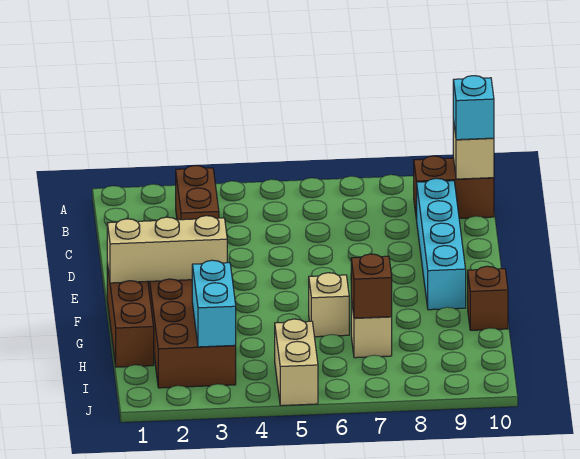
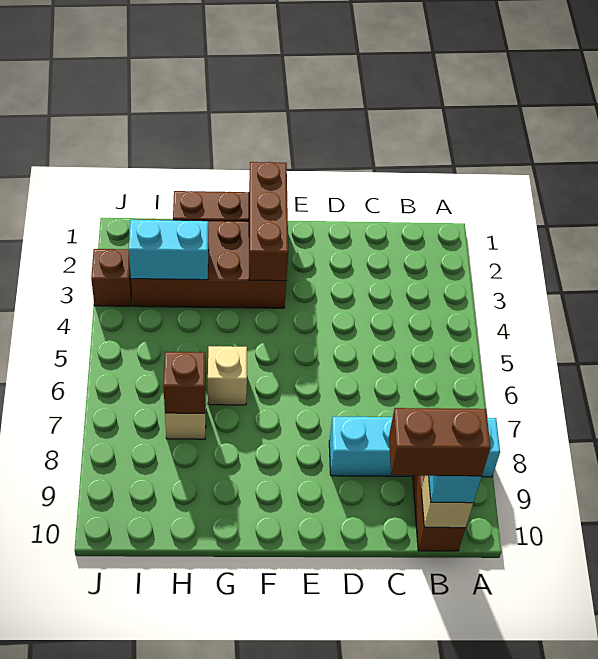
brown 1x2 brick [176,166,219,220] -> brown 1x2 brick moved to [389,408,490,476]
cyan 1x4 brick [417,178,466,310] -> cyan 1x4 brick moved to [329,417,500,477]
tan 1x3 brick [107,216,227,283] -> brown 1x3 brick [249,162,288,281]
brown 1x1 brick [468,266,508,330] -> brown 1x1 brick moved to [91,249,132,306]
tan 1x2 brick [275,319,318,406] -> none

